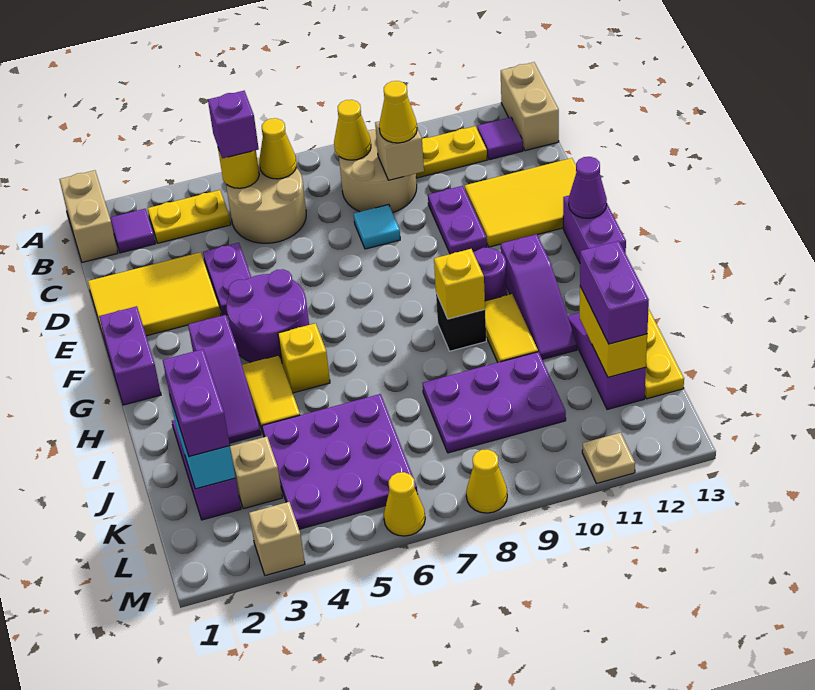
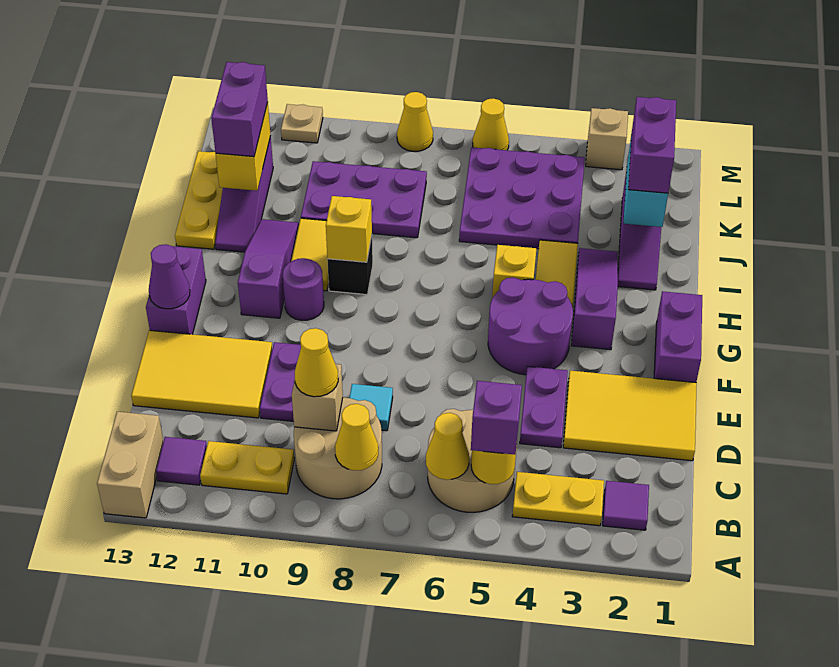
tan 1x2 brick [59,170,118,262] -> none
tan 1x1 brick [230,437,282,509] -> none

